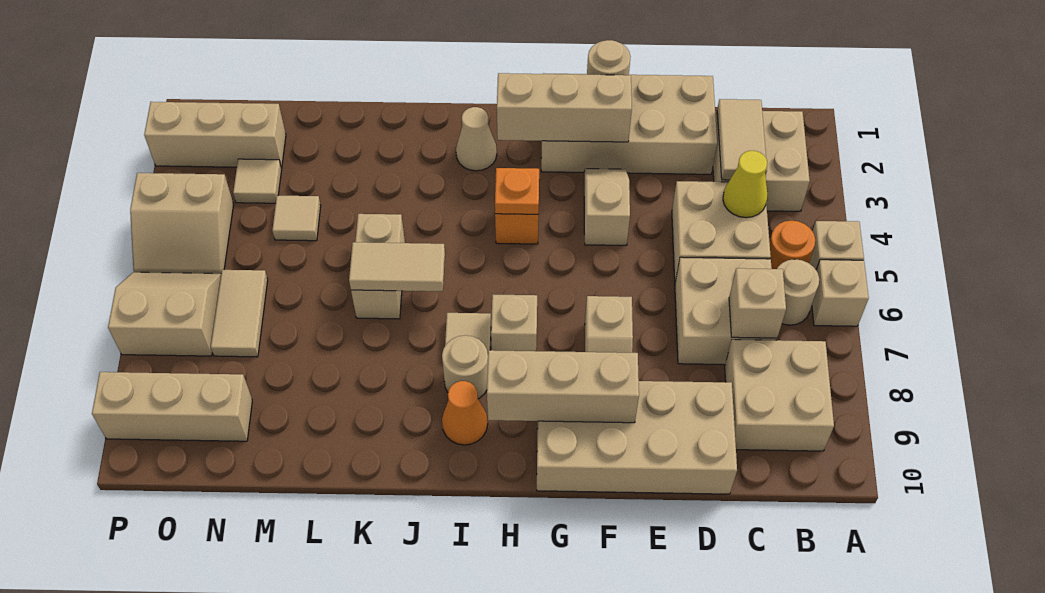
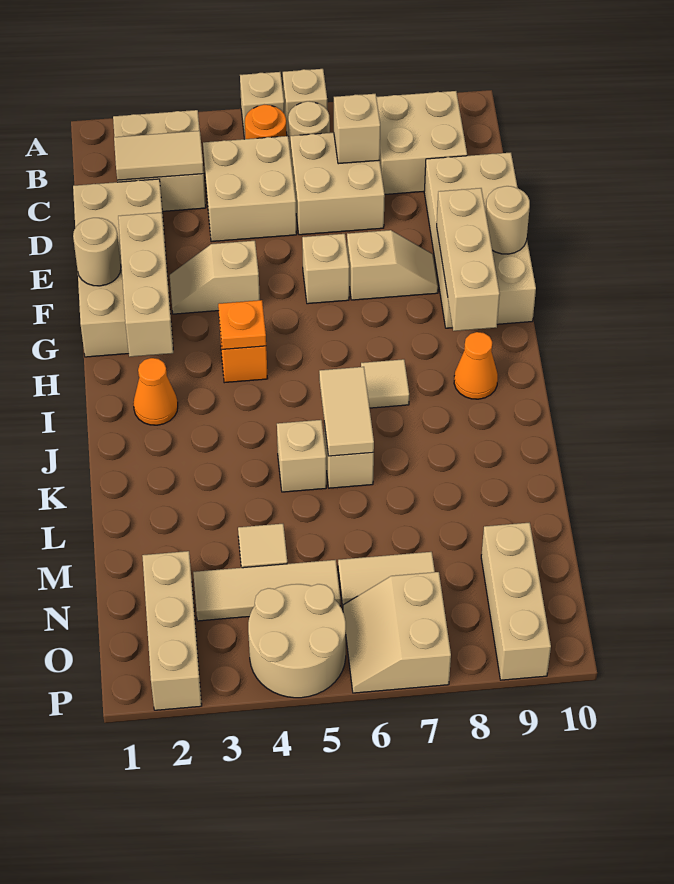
yellow 1x1 cone [723,151,767,218] -> none
tan 1x1 brick [491,294,537,351] -> tan 1x1 brick moved to [302,234,349,304]
tan 1x1 cone [456,107,497,171] -> orange 1x1 cone [133,358,178,425]
tan 1x1 round brick [442,335,488,399] -> tan 1x1 round brick moved to [486,186,530,254]
tan 1x1 tile [233,159,282,203] -> tan 1x3 tile [193,560,340,621]
tan 2x2 slope [130,173,234,274] -> tan 2x2 round brick [248,584,346,698]

